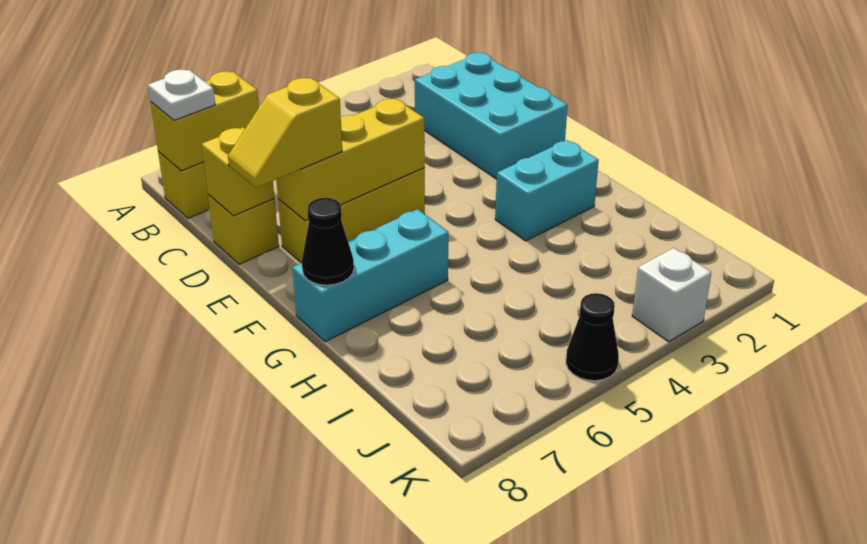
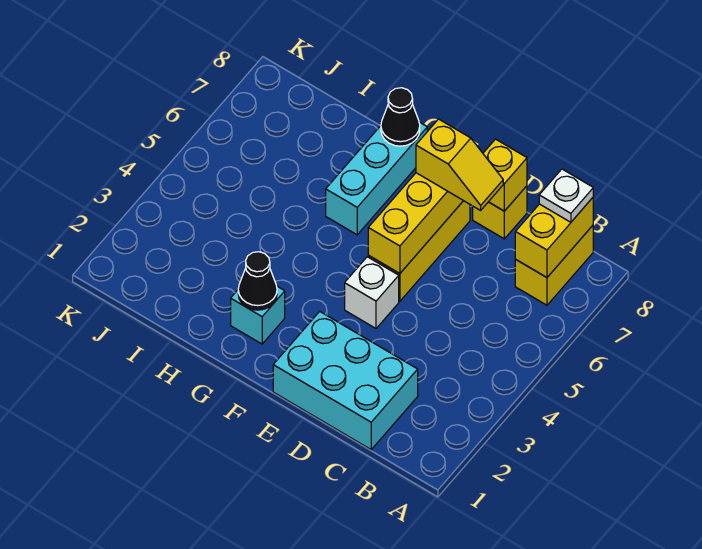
yellow 1x2 slope [228,78,342,188] -> yellow 1x2 slope turned to [416,119,503,210]
cyan 1x2 brick [495,140,599,241] -> cyan 1x1 brick [231,286,285,344]
white 1x1 brick [632,248,712,342] -> white 1x1 brick moved to [345,257,399,328]
black 1x1 cone [566,293,619,381] -> black 1x1 cone moved to [238,252,277,310]

